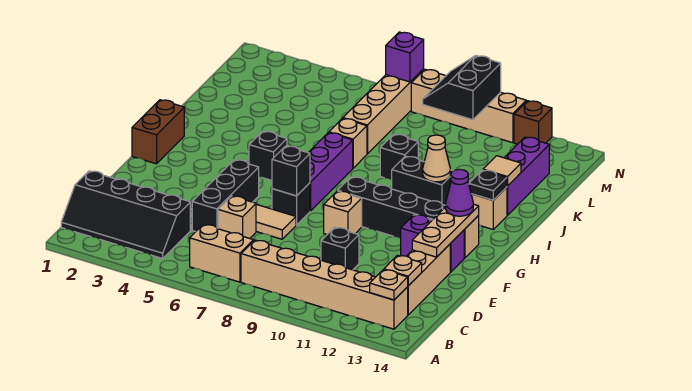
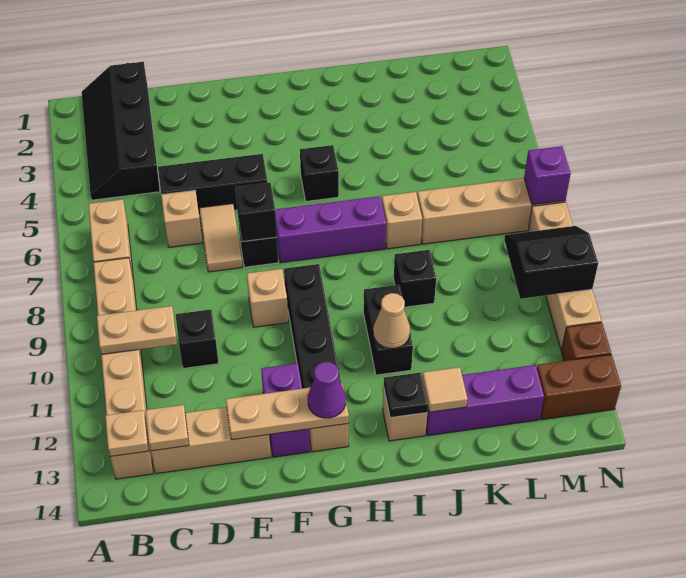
none -> tan 1x2 plate [97,306,177,354]
brown 1x2 brick [132,100,184,164] -> brown 1x2 brick moved to [537,354,621,420]

